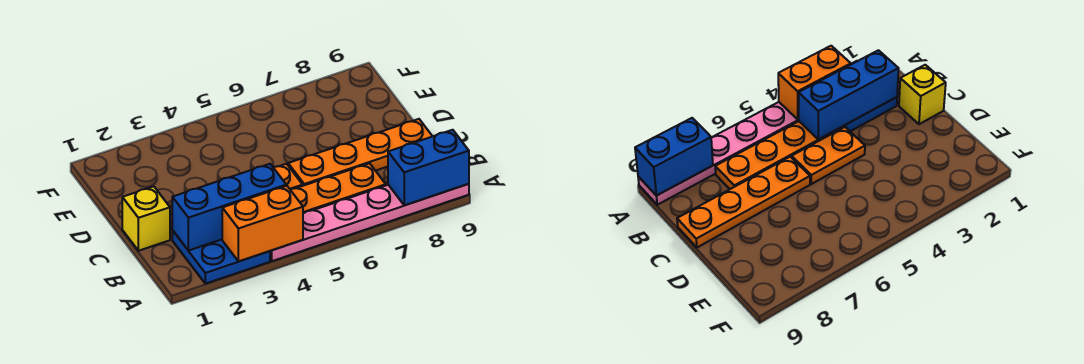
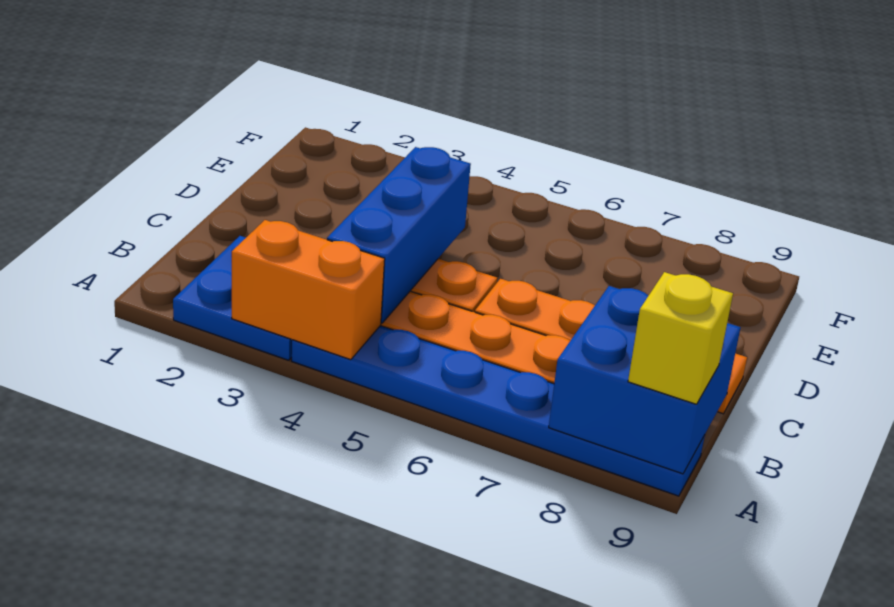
pink 1x6 plate [270,184,469,261] -> blue 1x6 plate [292,326,705,496]
blue 1x2 brick [388,130,469,205] -> blue 2x2 brick [549,286,741,474]
blue 1x3 brick [172,164,286,251] -> blue 1x3 brick turned to [327,147,471,323]
yellow 1x1 brick [122,186,170,251] -> yellow 1x1 brick moved to [628,272,733,404]

